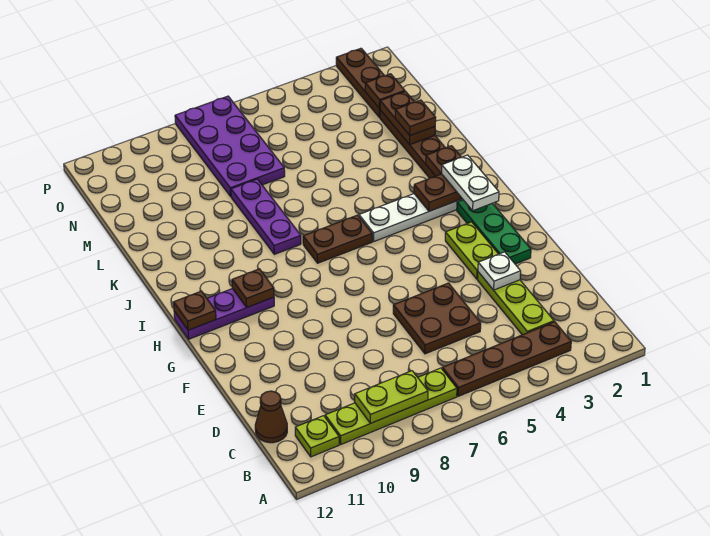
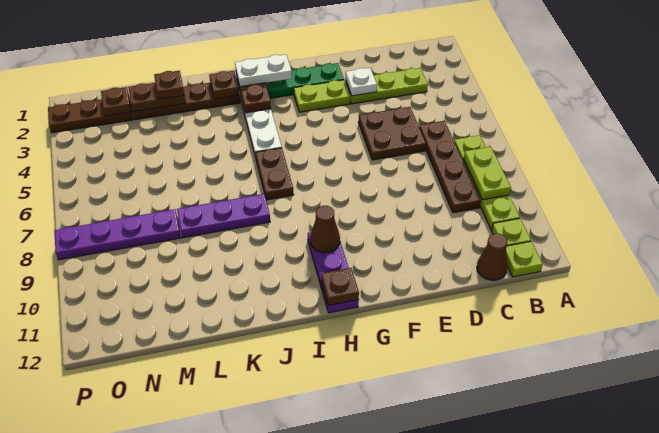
brown 1x4 plate [442,322,571,396] -> brown 1x4 plate moved to [419,121,481,213]
none -> lime 1x1 plate [506,241,543,277]
brown 1x1 plate [232,269,274,307] -> brown 1x1 cone [310,206,340,253]
purple 2x4 plate [175,96,285,196] -> purple 1x4 plate [54,209,181,260]

